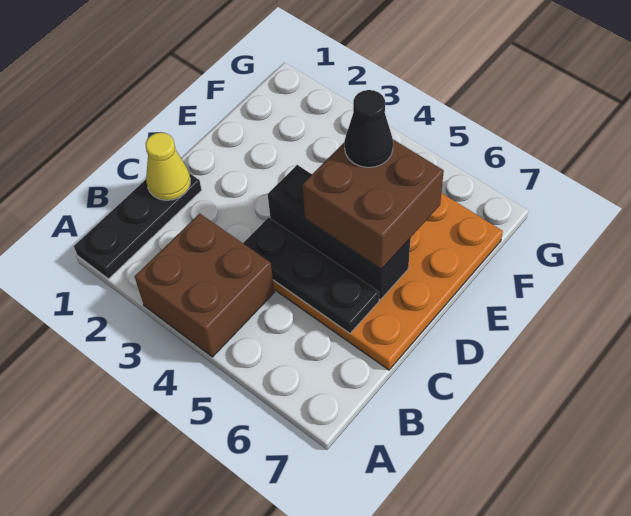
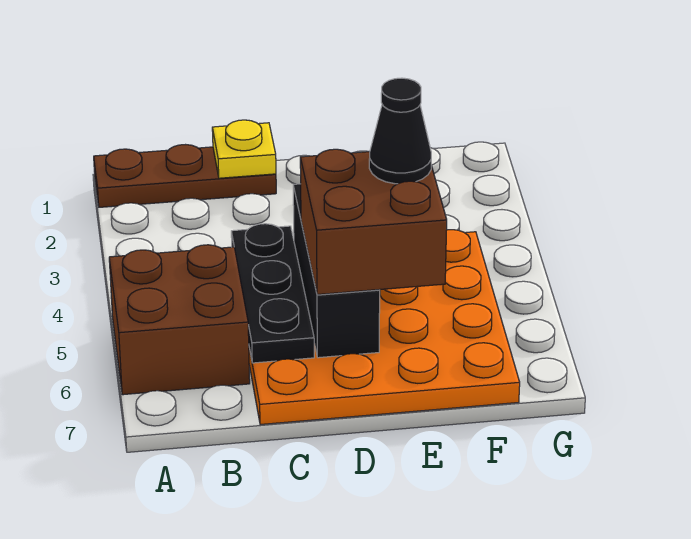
black 1x3 plate [74,173,201,279] -> brown 1x3 plate [94,145,276,207]
brown 2x2 brick [135,214,274,357] -> brown 2x2 brick moved to [109,245,250,395]
yellow 1x1 cone [146,132,190,200] -> yellow 1x1 plate [212,120,276,178]

